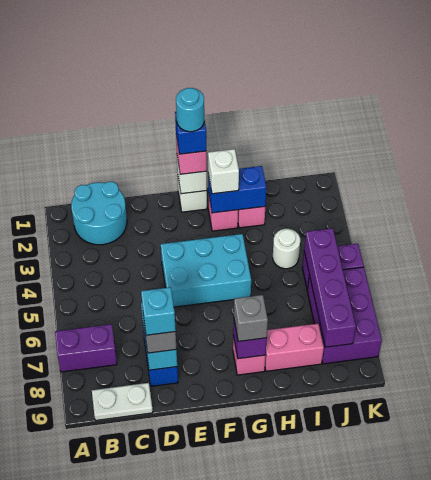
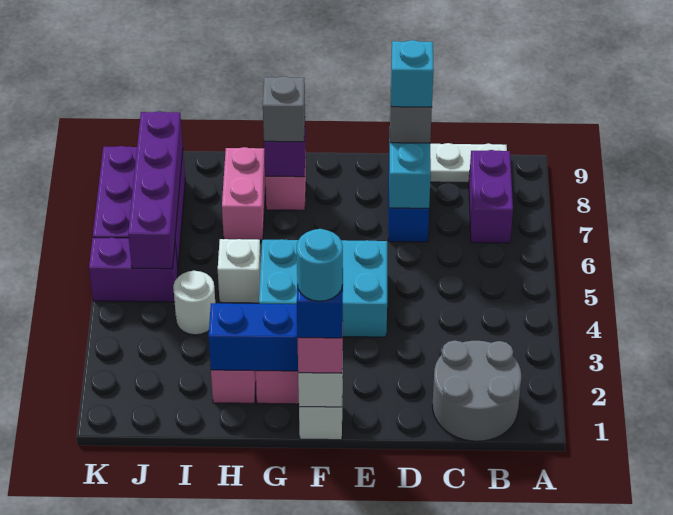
purple 1x2 brick [55,324,117,372] -> purple 1x2 brick turned to [469,150,513,243]
cyan 2x2 round brick [71,182,127,245] -> grey 2x2 round brick [432,340,521,441]
white 1x1 brick [208,149,239,194] -> white 1x1 brick moved to [218,239,261,303]
pink 1x2 brick [265,324,324,371] -> pink 1x2 brick turned to [222,147,266,240]

